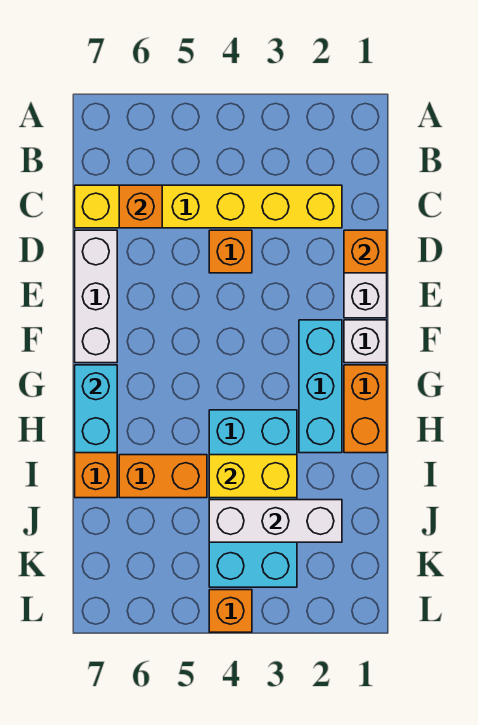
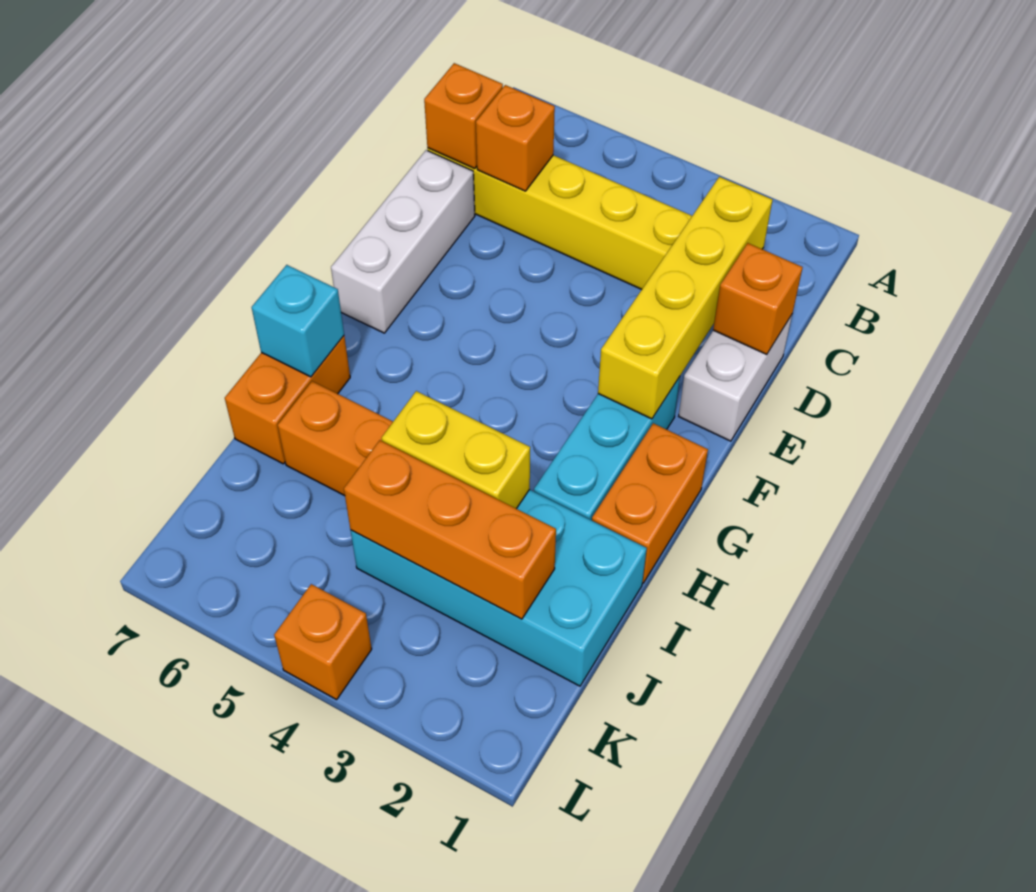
none -> yellow 1x4 brick [598,177,772,419]
orange 1x1 brick [209,230,252,273] -> orange 1x1 brick moved to [424,63,503,169]
white 1x1 brick [344,320,387,363] -> none
cyan 1x2 brick [75,365,117,453] -> cyan 1x1 brick [252,265,344,377]
cyan 2x4 brick [209,410,297,587] -> cyan 2x4 brick turned to [351,490,647,686]
white 1x3 brick [209,500,342,542] -> orange 1x3 brick [344,440,556,619]

